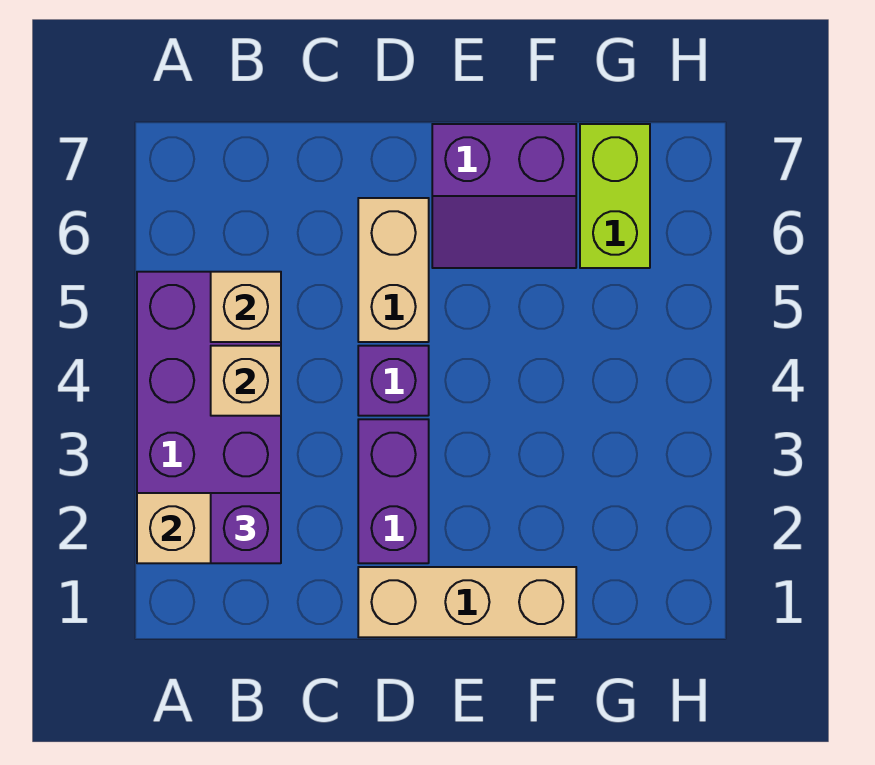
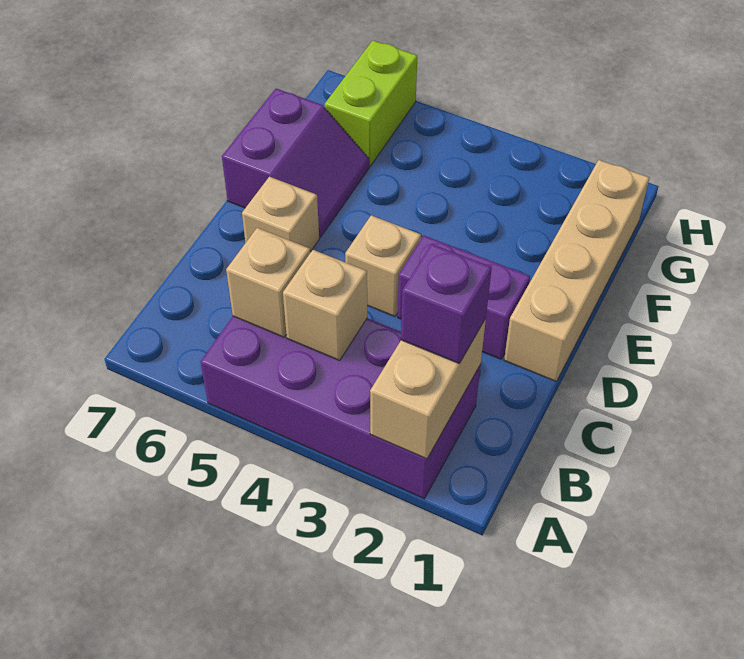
tan 1x3 brick [358,567,576,637] -> tan 1x4 brick [504,160,649,382]
purple 1x1 brick [358,346,429,416] -> tan 1x1 brick [345,215,421,316]
tan 1x2 brick [358,198,429,342] -> tan 1x1 brick [242,177,319,252]
lime 1x2 brick [580,124,650,268] -> lime 1x2 brick turned to [325,41,417,166]

